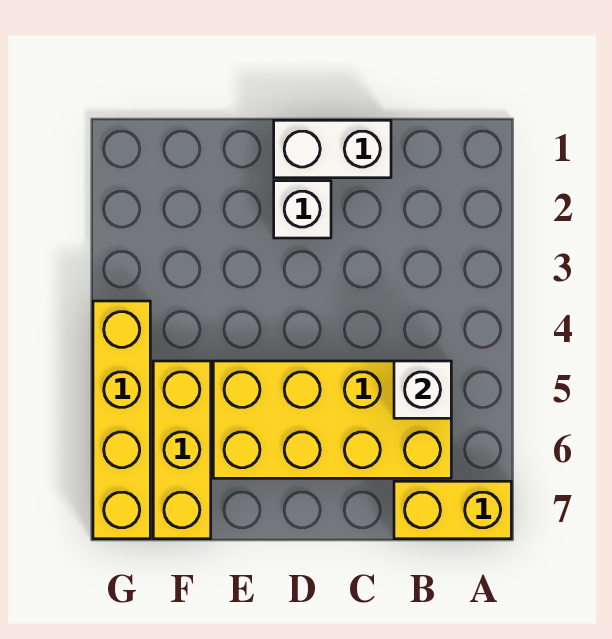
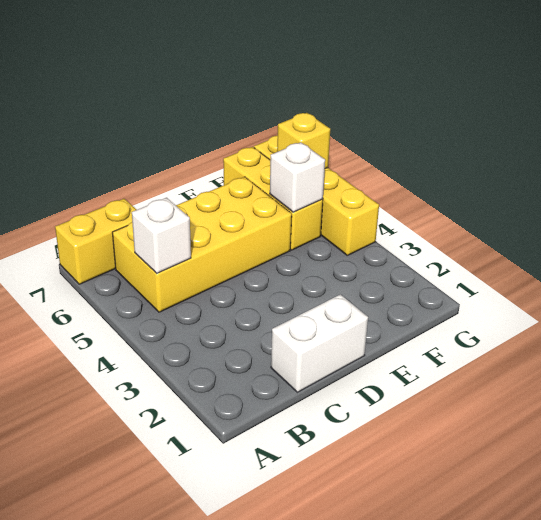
white 1x1 brick [274,181,331,238] -> white 1x1 brick moved to [270,142,325,212]
none -> yellow 1x1 brick [277,113,330,169]

